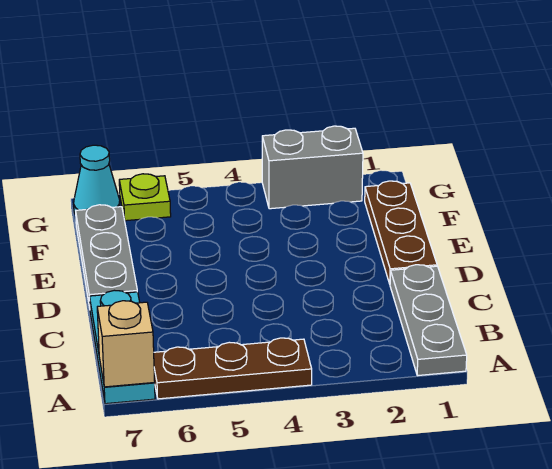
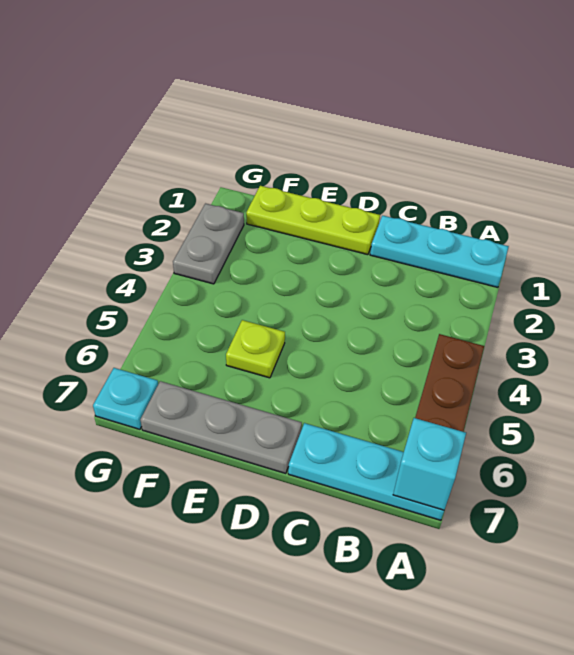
grey 1x3 plate [390,265,467,376] -> cyan 1x3 plate [370,216,509,287]
tan 1x1 brick [97,301,155,387] -> cyan 1x1 brick [393,418,466,510]
brown 1x3 plate [365,181,437,284] -> lime 1x3 plate [246,186,380,255]
grey 1x2 brick [262,126,363,209] -> grey 1x2 plate [173,204,244,284]
lime 1x1 plate [119,174,171,221] -> lime 1x1 plate moved to [226,320,285,378]
cyan 1x1 cone [74,145,120,215] -> cyan 1x1 plate [93,368,158,429]

